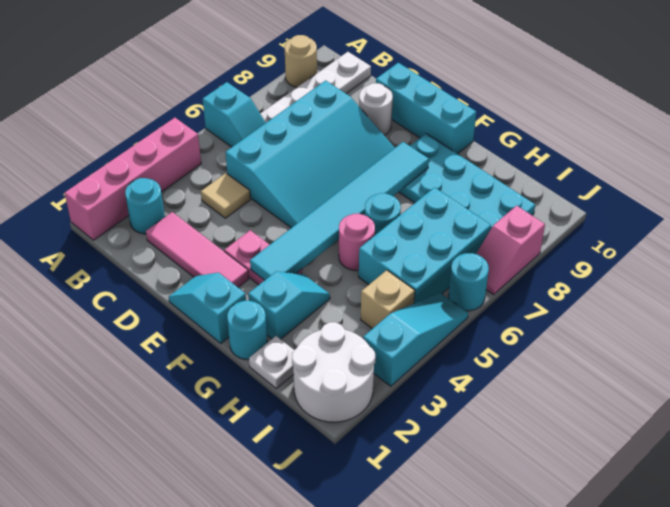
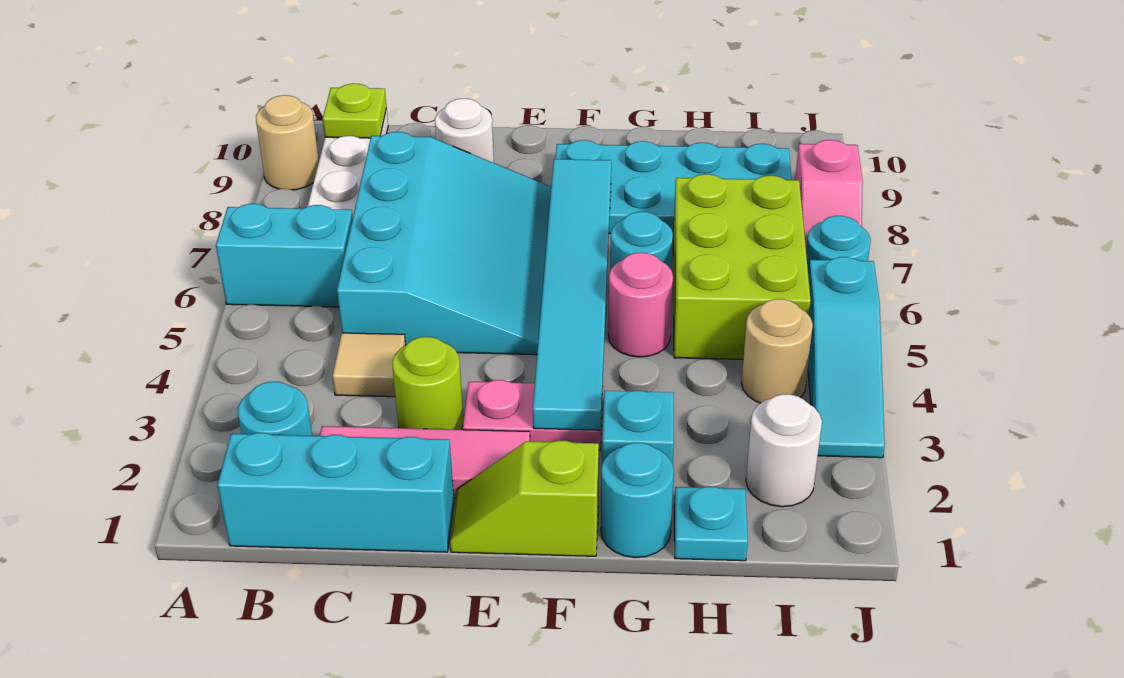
pink 1x4 brick [65,118,201,240] -> none
cyan 1x2 slope [203,82,266,147] -> cyan 1x2 brick [216,204,353,307]
none -> lime 1x1 plate [323,83,386,138]
none -> lime 1x1 round brick [392,337,463,430]
cyan 1x3 brick [376,63,476,154] -> cyan 1x3 brick moved to [217,433,454,552]
cyan 1x2 slope [169,273,246,343] -> lime 1x2 slope [450,441,599,556]
white 1x1 plate [249,336,294,389] -> cyan 1x1 plate [674,487,748,561]
cyan 2x3 brick [359,187,491,303] -> lime 2x3 brick [673,174,811,359]
white 2x2 round brick [292,322,375,422] -> white 1x1 round brick [746,394,822,507]
tan 1x1 brick [361,270,415,329] -> tan 1x1 round brick [742,299,813,403]
cyan 1x3 slope [363,293,468,386] -> cyan 1x3 slope turned to [808,257,885,458]

